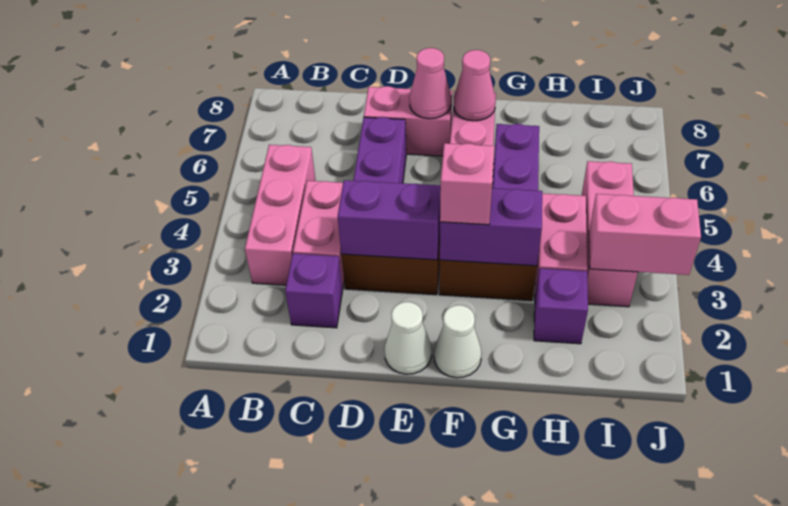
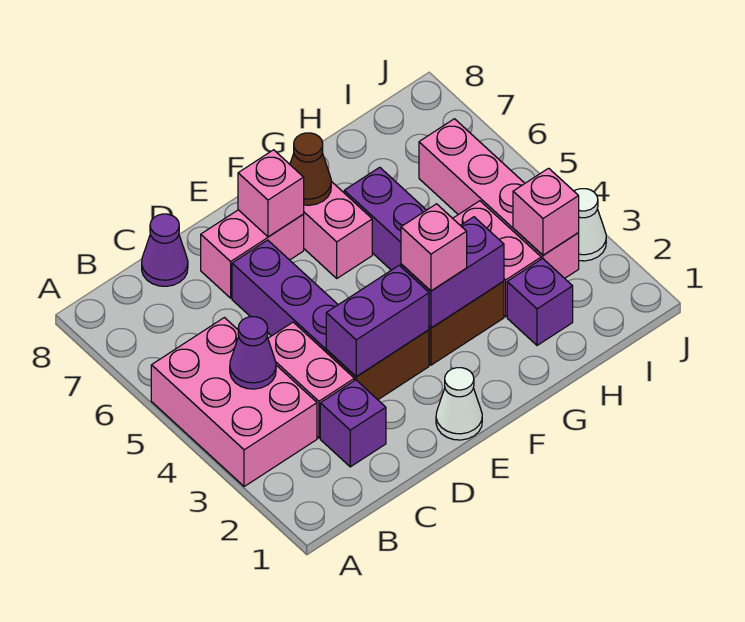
pink 1x3 brick [245,145,316,285] -> pink 2x3 brick [151,318,317,487]
none -> purple 1x1 cone [230,317,276,389]
none -> purple 1x1 cone [142,214,188,286]
pink 1x1 cone [409,48,451,119] -> pink 1x1 brick [238,150,304,237]
white 1x1 cone [434,305,482,378] -> white 1x1 cone moved to [574,189,606,261]
pink 1x1 cone [453,50,496,121] -> brown 1x1 cone [290,133,331,205]
pink 1x3 brick [582,161,638,307] -> pink 1x4 brick [419,119,579,278]
pink 1x2 brick [589,194,701,275] -> pink 1x1 brick [513,168,579,255]

